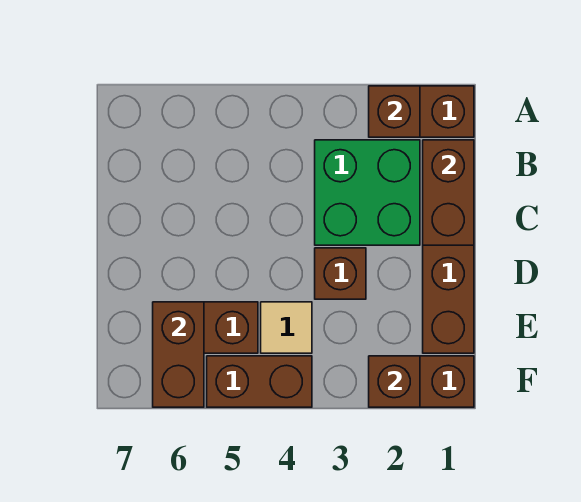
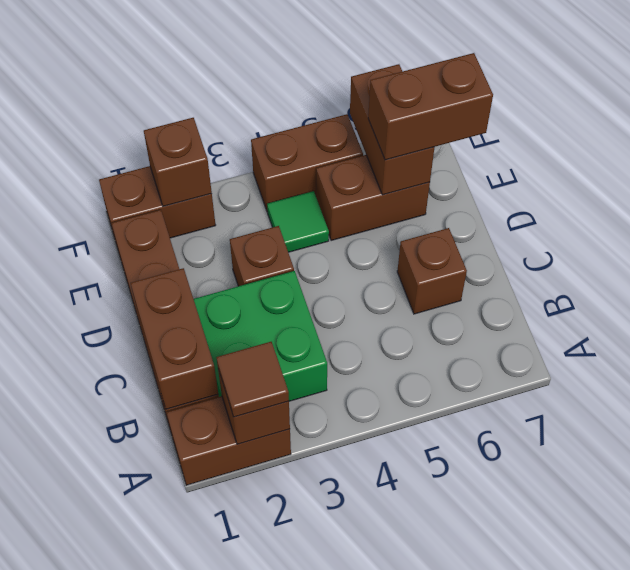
none -> brown 1x1 tile [216,342,289,417]
none -> brown 1x1 brick [397,228,467,314]
tan 1x1 tile [261,302,312,353] -> green 1x1 tile [267,191,329,252]
none -> brown 1x2 brick [368,53,493,160]

